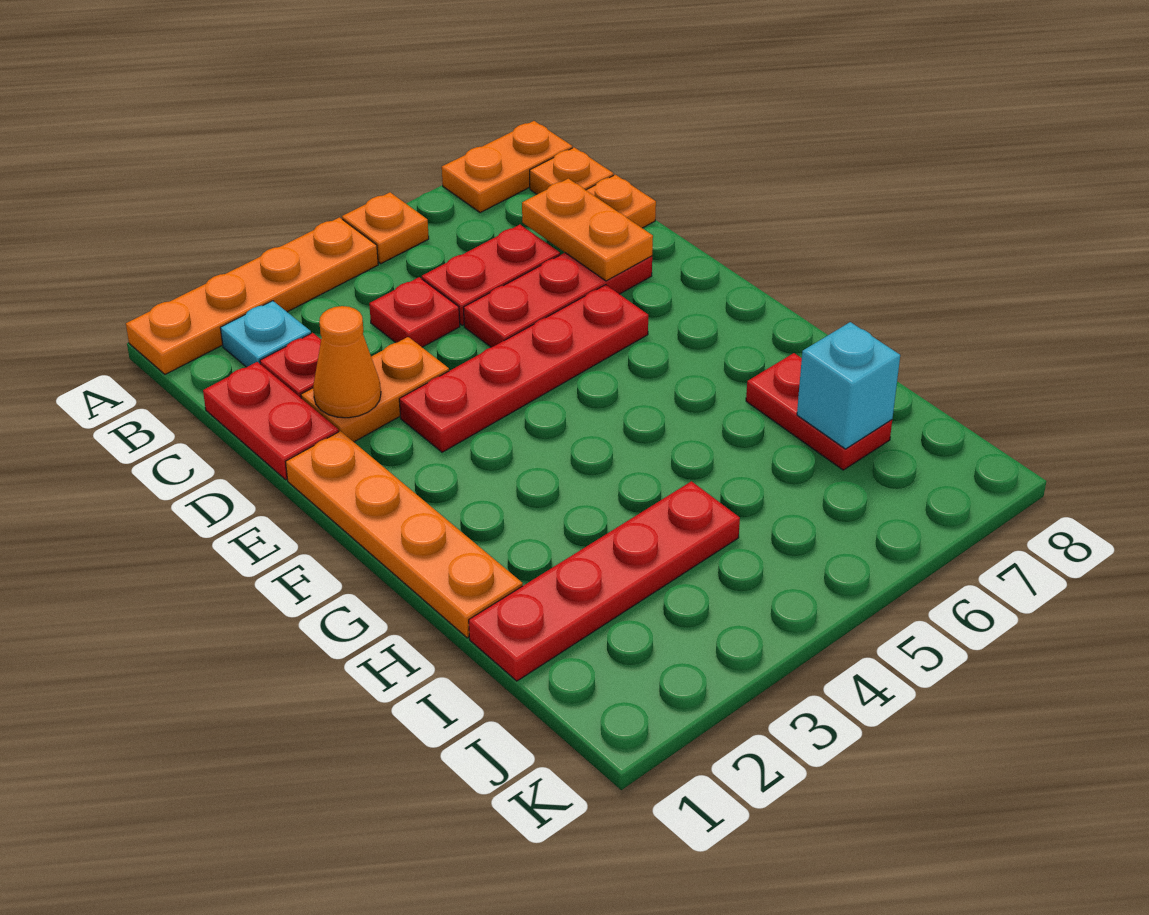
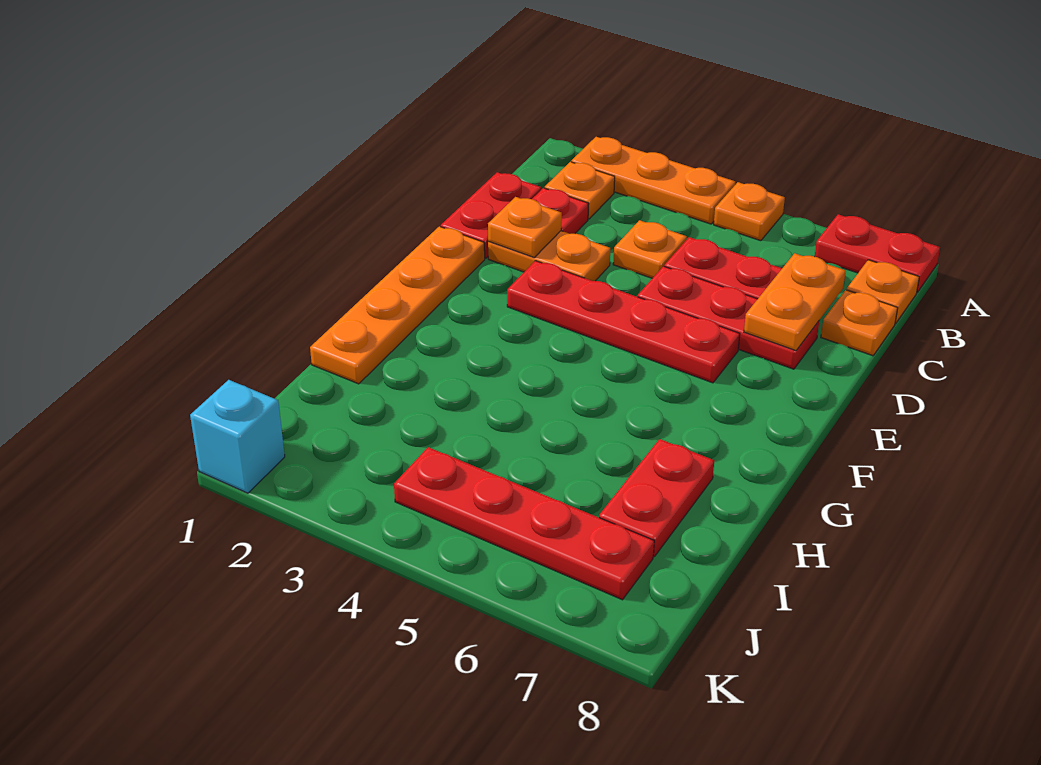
orange 1x4 plate [126,217,378,374] -> orange 1x3 plate [571,137,735,224]
orange 1x2 plate [442,121,572,213] -> red 1x2 plate [815,214,940,292]
cyan 1x1 plate [220,301,311,367] -> orange 1x1 plate [545,162,615,219]
red 1x1 plate [369,277,460,347] -> orange 1x1 plate [613,220,687,278]
orange 1x1 cone [313,306,381,418] -> orange 1x1 plate [488,197,562,257]
red 1x4 plate [469,481,740,681] -> red 1x4 plate moved to [394,447,654,600]
cyan 1x1 brick [797,322,900,449] -> cyan 1x1 brick moved to [190,380,285,493]

